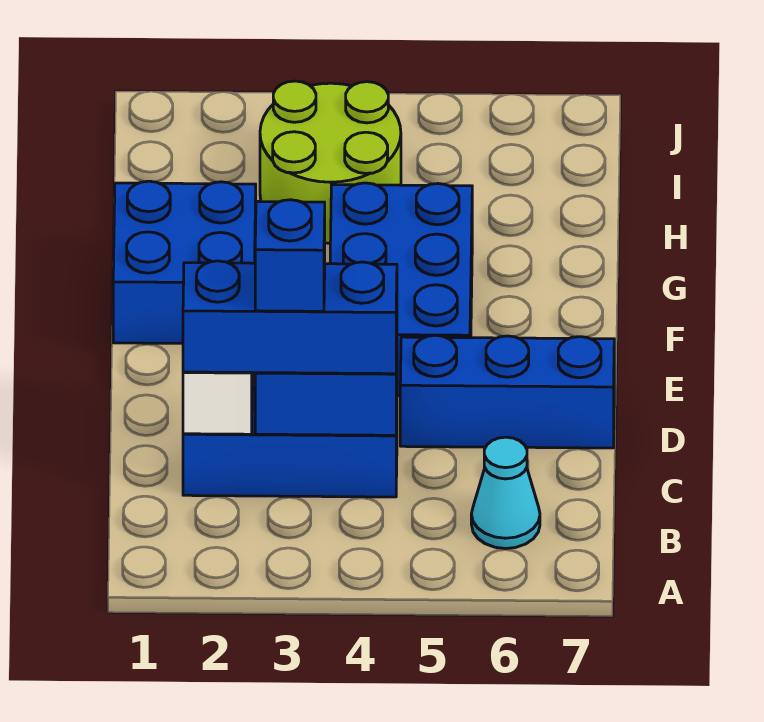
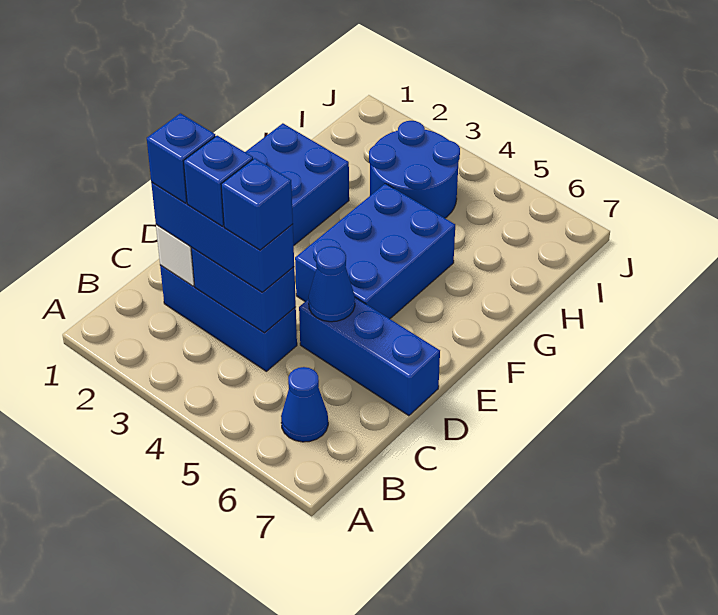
cyan 1x1 cone [471,437,540,549] -> blue 1x1 cone [281,367,328,442]
none -> blue 1x1 brick [147,113,215,203]
none -> blue 1x1 brick [221,158,293,250]
none -> blue 1x1 cone [309,246,355,322]
lime 2x2 round brick [260,81,401,243] -> blue 2x2 round brick [369,121,460,218]

